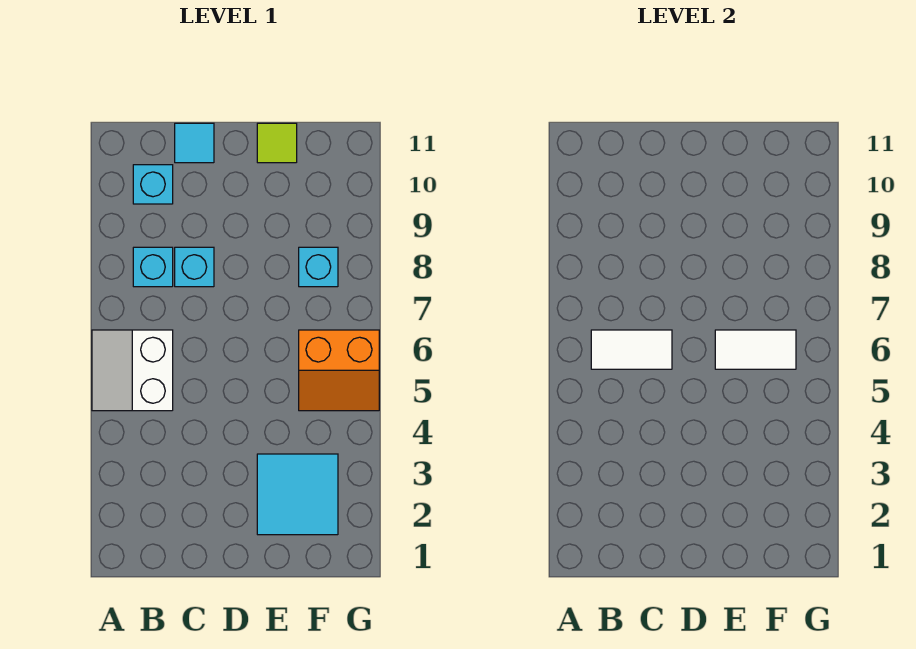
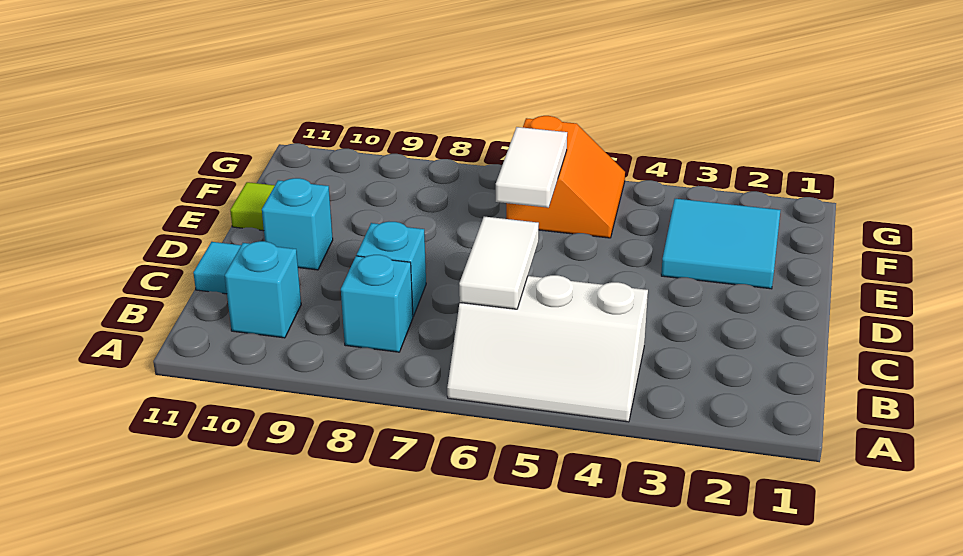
white 2x2 slope [92,330,173,411] -> white 2x3 slope [447,275,648,422]
cyan 1x1 brick [299,247,338,287] -> cyan 1x1 brick moved to [262,178,333,270]

